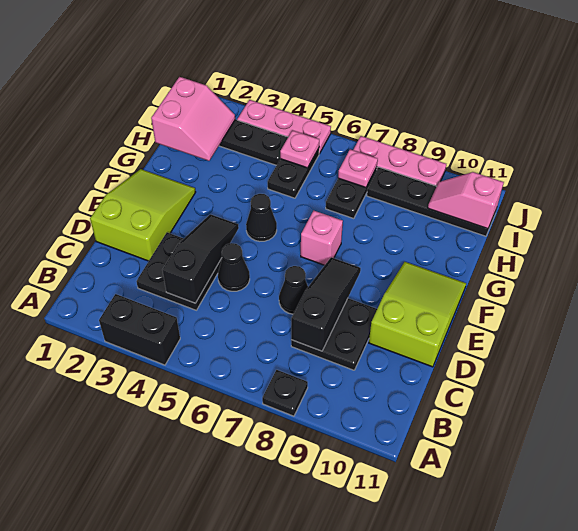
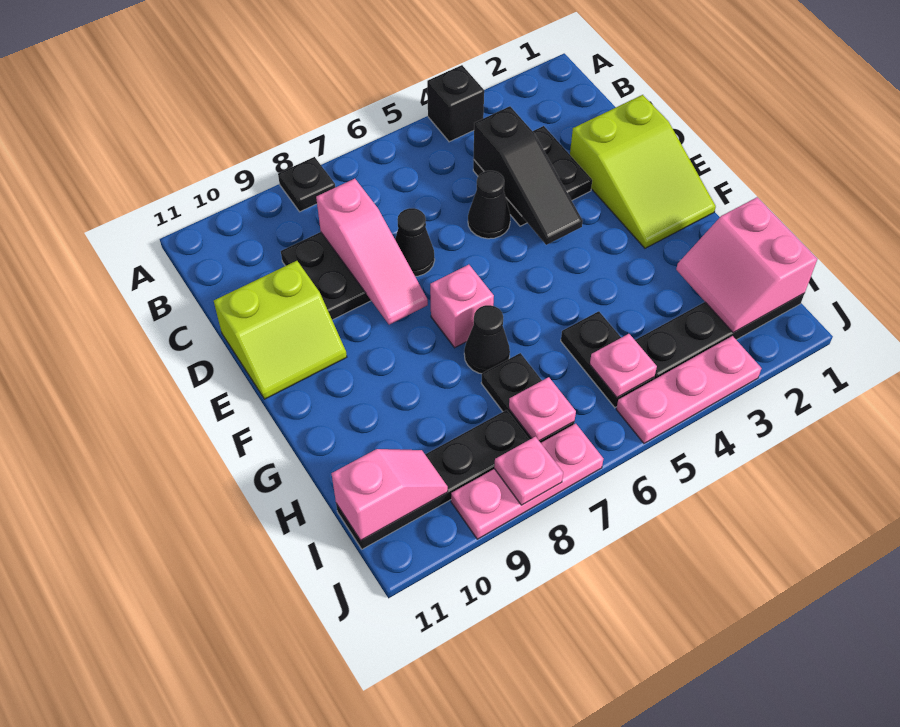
black 1x2 brick [99,294,180,365] -> black 1x1 brick [427,65,484,142]
black 1x3 slope [291,257,361,351] -> pink 1x3 slope [316,179,428,325]
lime 2x3 slope [369,262,466,367] -> lime 2x2 slope [214,261,347,399]
black 1x1 cone [246,194,277,241] -> black 1x1 cone moved to [464,305,510,374]
none -> pink 1x1 plate [494,437,563,505]

